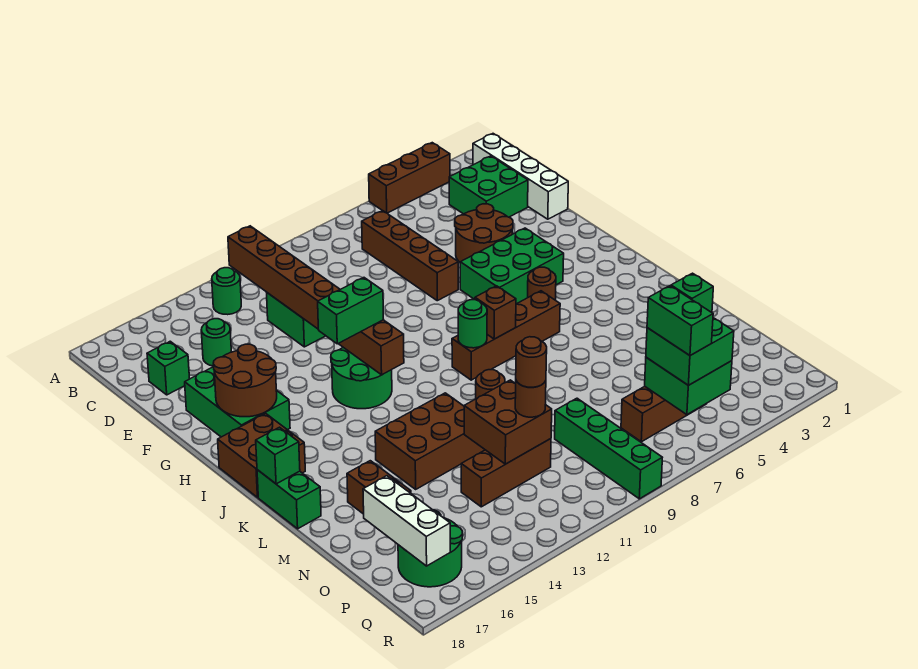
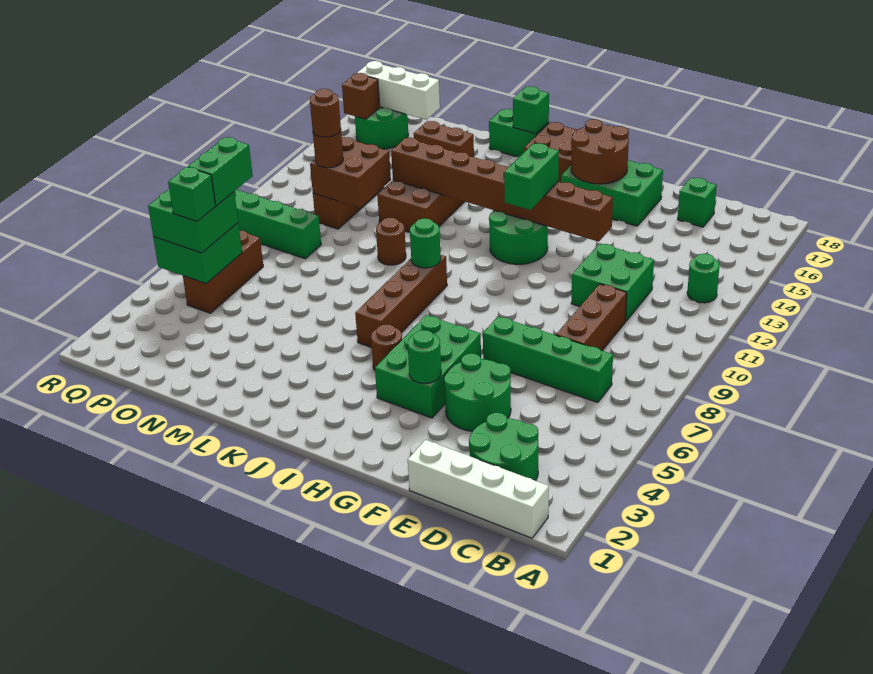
brown 1x3 brick [369,143,450,213] -> brown 1x3 brick moved to [556,284,627,350]
brown 1x8 brick [228,226,404,375] -> brown 1x8 brick moved to [391,138,613,242]
green 2x2 brick [449,156,528,217] -> green 2x2 round brick [469,413,538,481]
brown 1x4 brick [362,211,458,301] -> green 1x4 brick [483,316,613,402]
green 1x1 round brick [201,319,231,366] -> green 1x1 round brick moved to [408,330,441,384]
brown 2x2 round brick [455,204,513,262] -> green 2x2 round brick [444,353,511,431]
brown 1x1 brick [475,286,516,339] -> brown 1x1 brick moved to [342,73,380,119]
green 1x2 brick [647,286,713,356] -> green 1x2 brick turned to [188,137,253,206]

